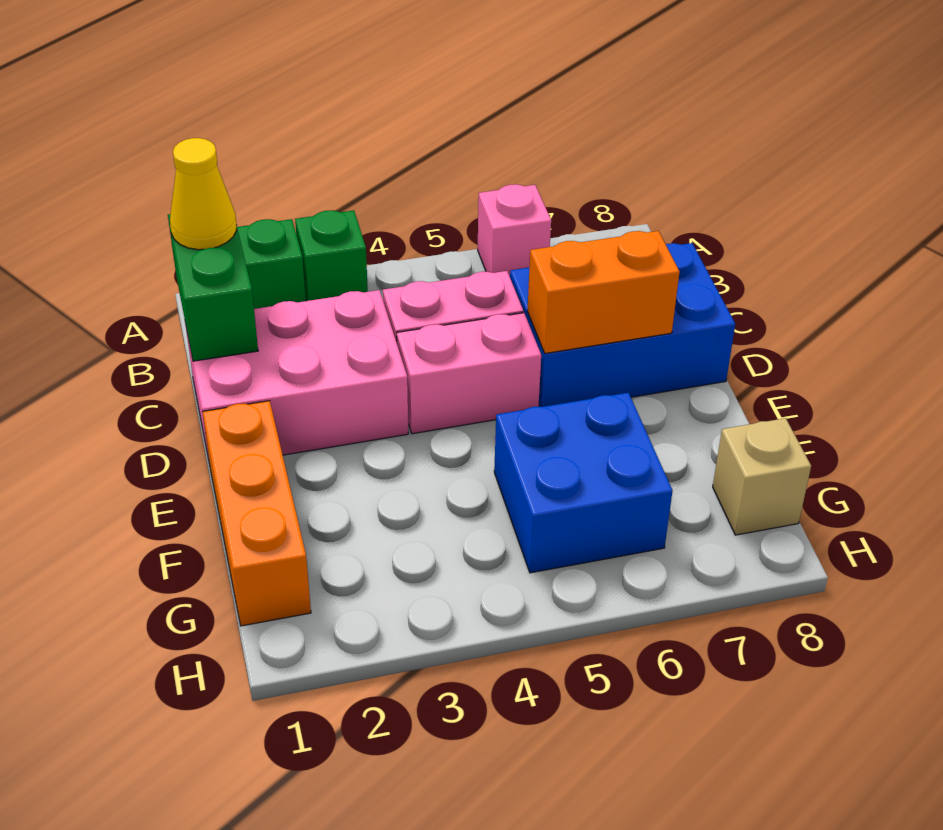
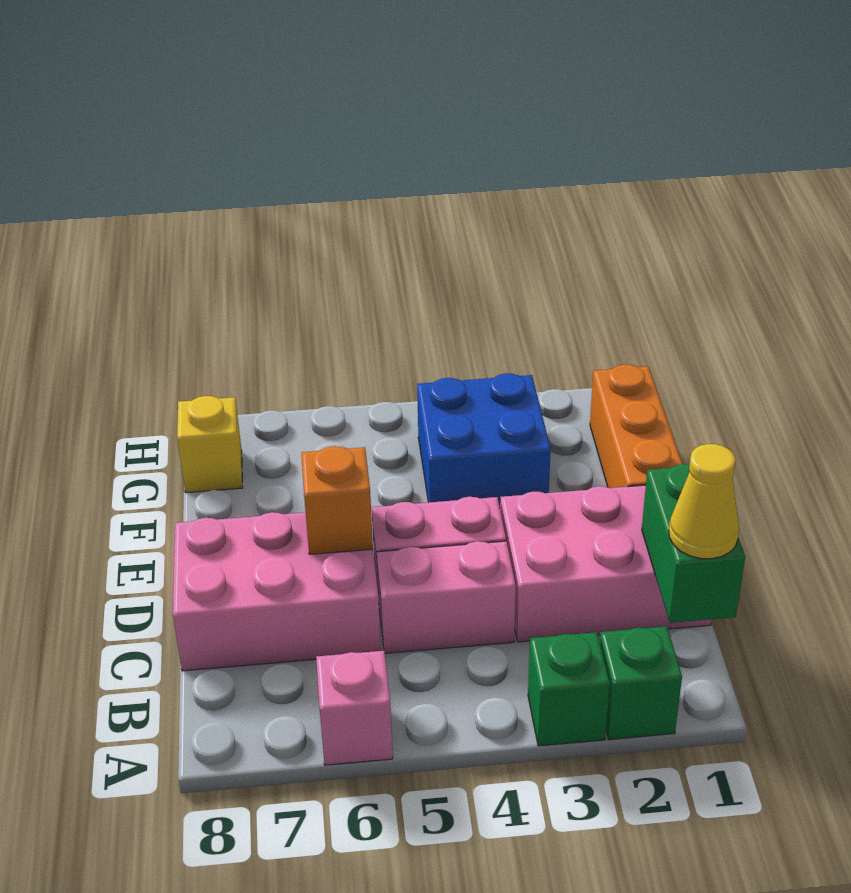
blue 2x3 brick [510,243,735,407] -> pink 2x3 brick [173,512,381,671]
orange 1x2 brick [527,231,679,354] -> orange 1x1 brick [301,446,373,554]
blue 2x2 brick [494,393,673,573] -> blue 2x2 brick moved to [417,373,551,507]
tan 1x1 brick [713,418,811,535] -> yellow 1x1 brick [177,396,243,493]

